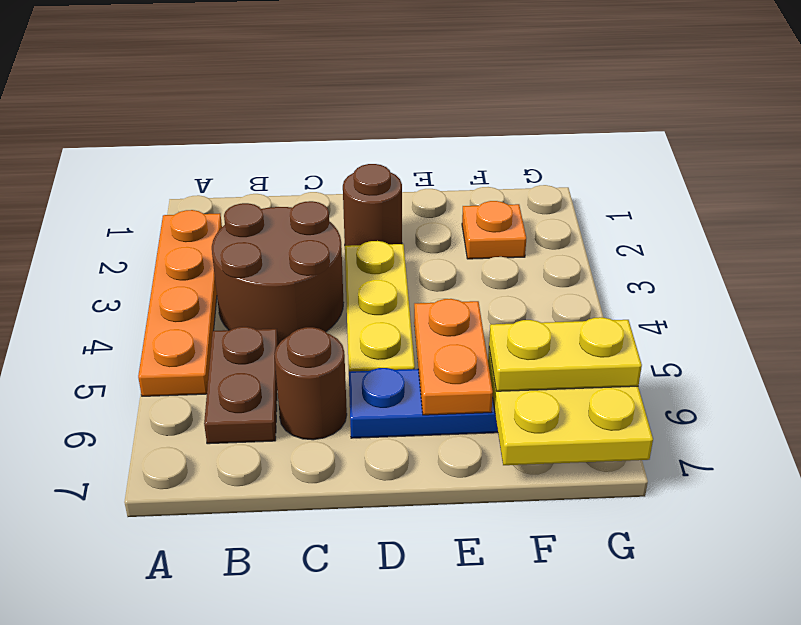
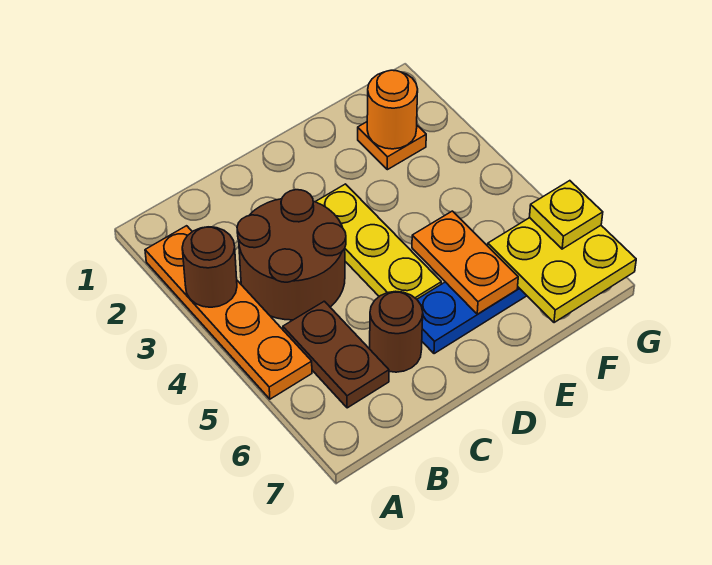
brown 1x1 round brick [343,164,402,246] -> brown 1x1 round brick moved to [182,227,237,307]
none -> orange 1x1 round brick [367,70,418,149]
yellow 1x2 plate [489,317,642,391] -> yellow 1x1 plate [530,181,603,249]

